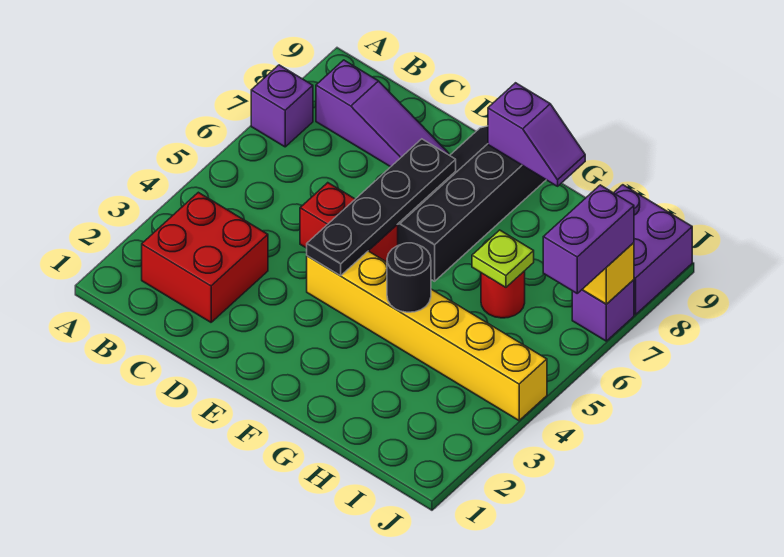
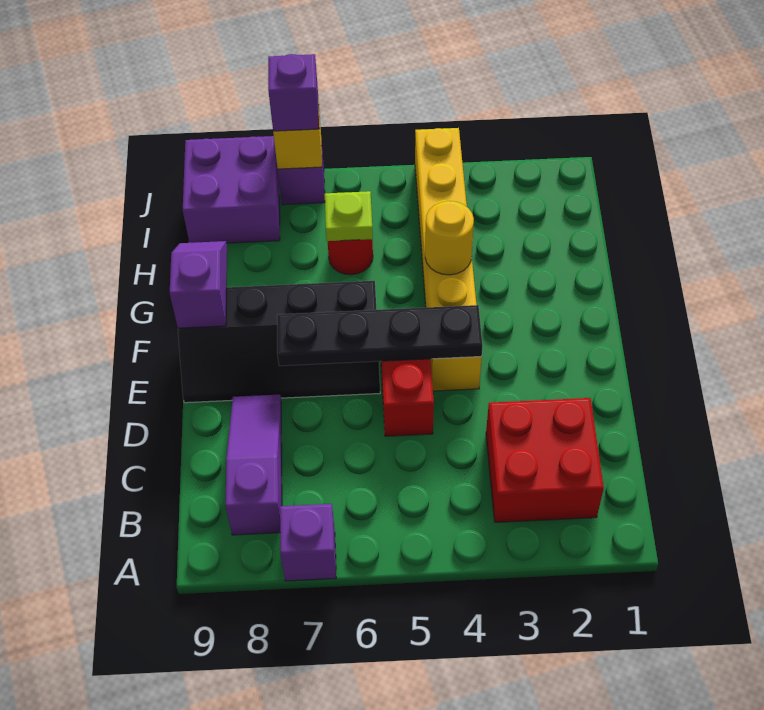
black 1x1 round brick [387,243,431,312] -> yellow 1x1 round brick [425,201,474,275]
purple 1x2 brick [543,185,634,293] -> purple 1x1 brick [268,54,319,131]

